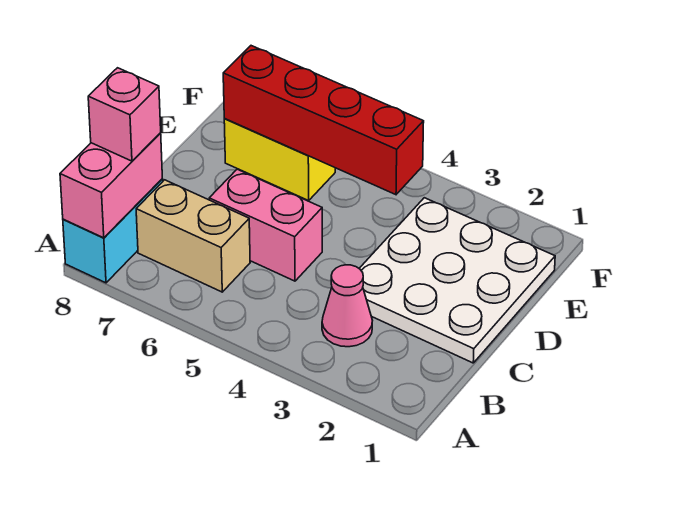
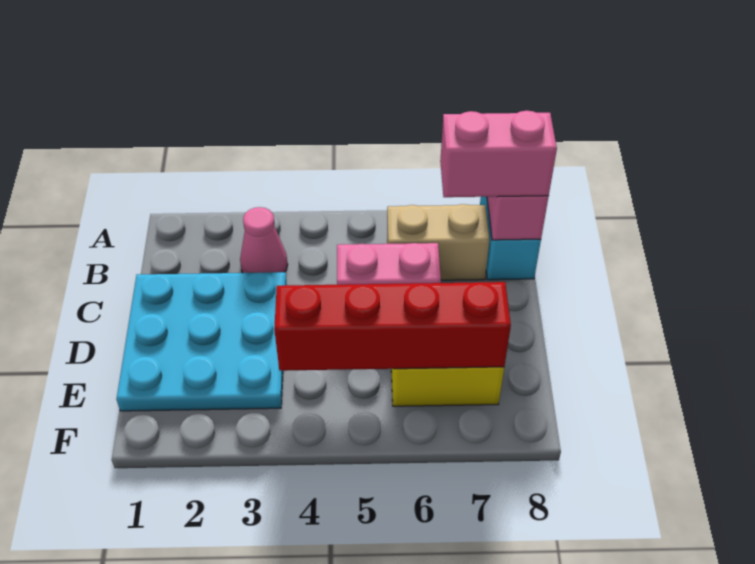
pink 1x1 brick [88,68,161,161] -> pink 1x2 brick [440,111,557,197]
white 3x3 plate [359,198,555,363] -> cyan 3x3 plate [117,272,287,411]

